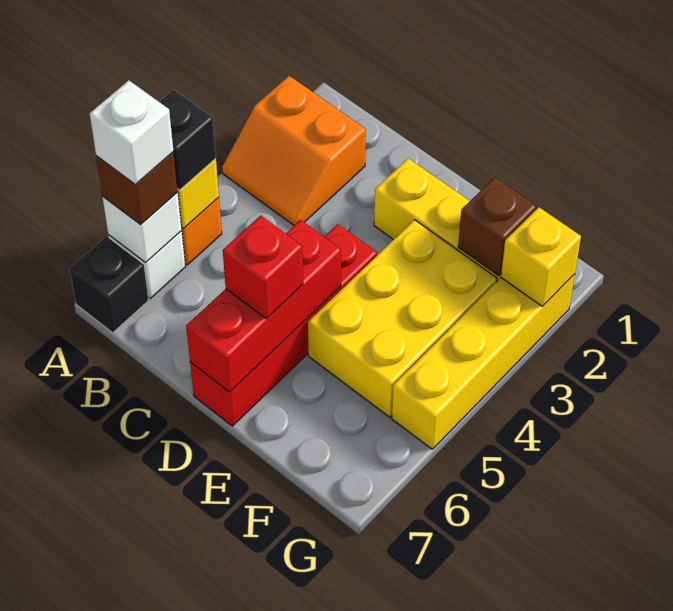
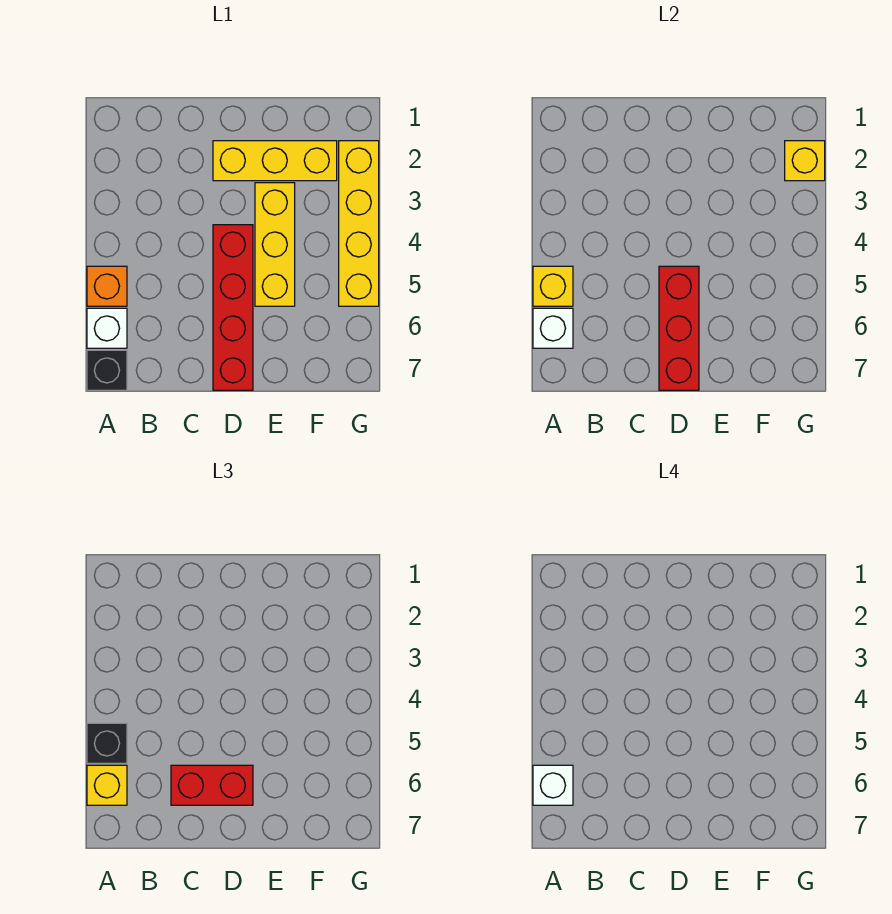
orange 2x2 slope [222,76,366,225] -> none
brown 1x1 brick [96,152,178,225] -> yellow 1x1 brick [87,765,127,805]
red 1x1 brick [223,215,303,319] -> red 1x2 brick [171,765,253,805]
yellow 2x3 brick [308,220,497,417] -> yellow 1x3 brick [255,183,295,306]
brown 1x1 brick [458,177,537,276] -> none

